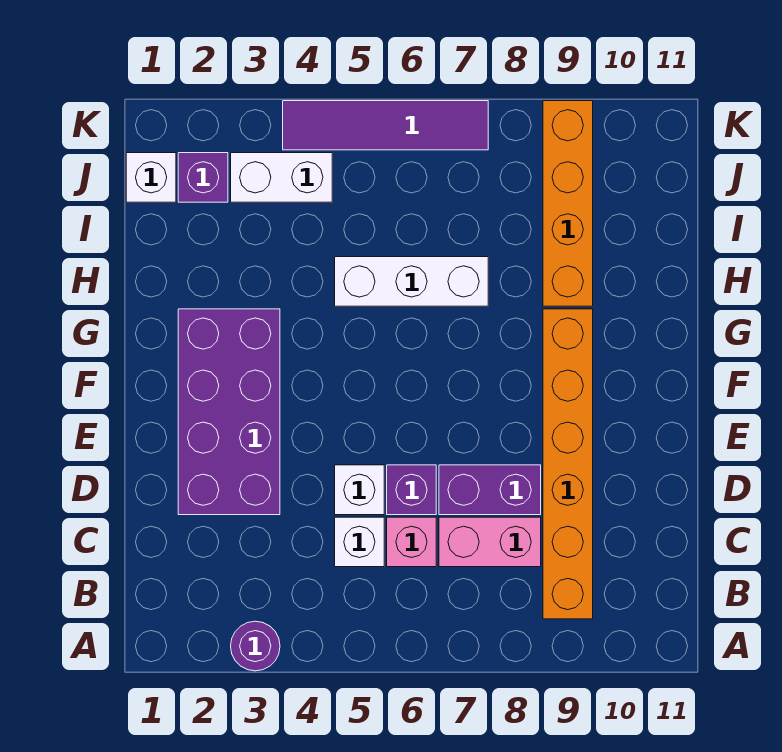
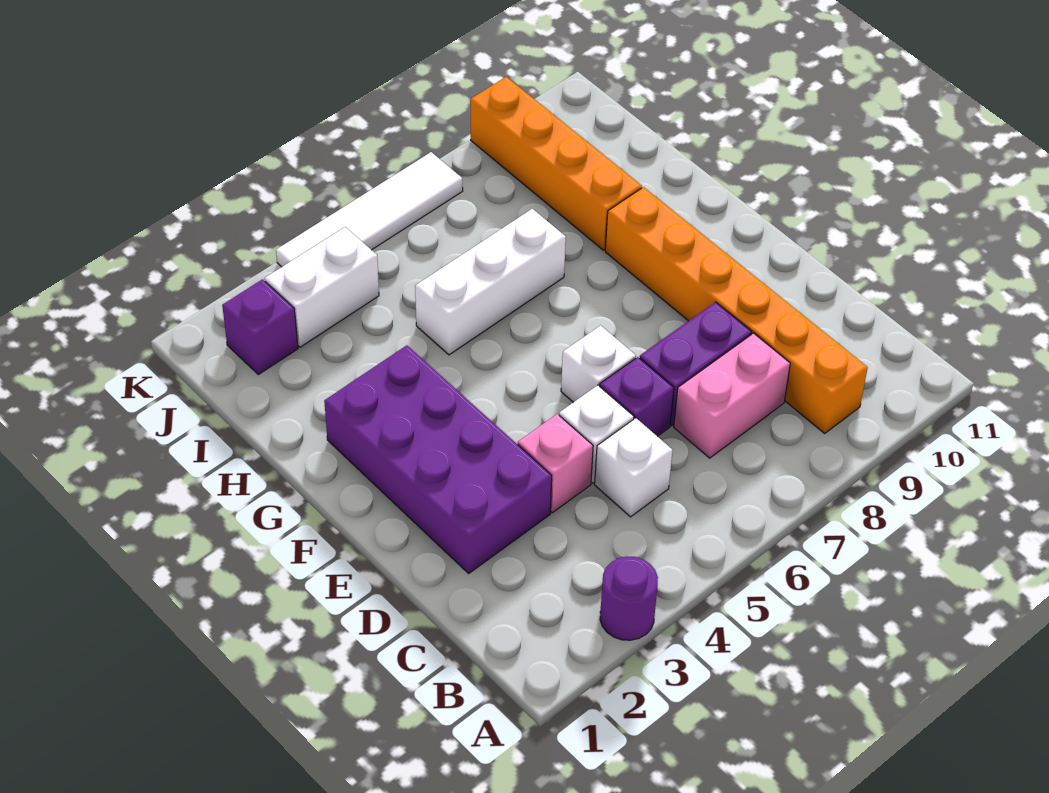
pink 1x1 brick [387,517,436,567] -> pink 1x1 brick moved to [518,414,593,513]
white 1x1 brick [126,153,176,202] -> white 1x1 brick moved to [561,325,636,402]
purple 1x4 tile [283,101,488,150] -> white 1x4 tile [276,152,463,267]

